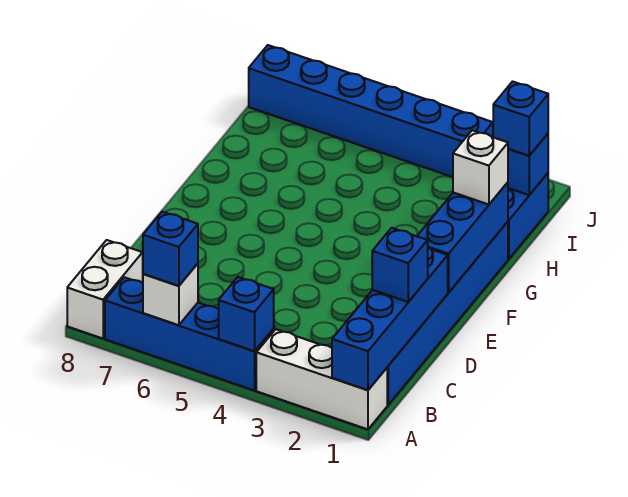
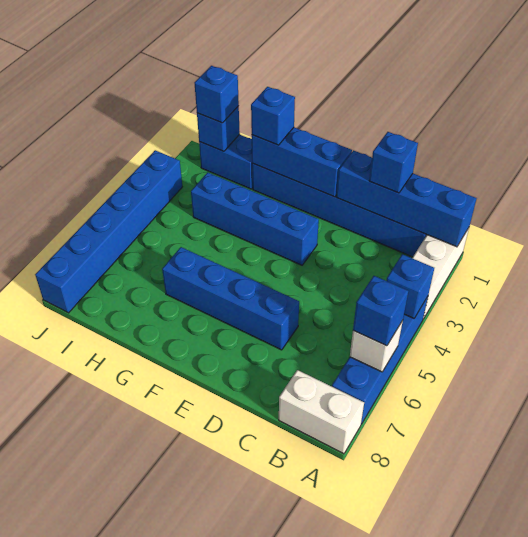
none -> blue 1x4 brick [162,247,299,350]
none -> blue 1x4 brick [191,172,319,265]
white 1x1 brick [453,130,508,205] -> blue 1x1 brick [251,87,295,145]

